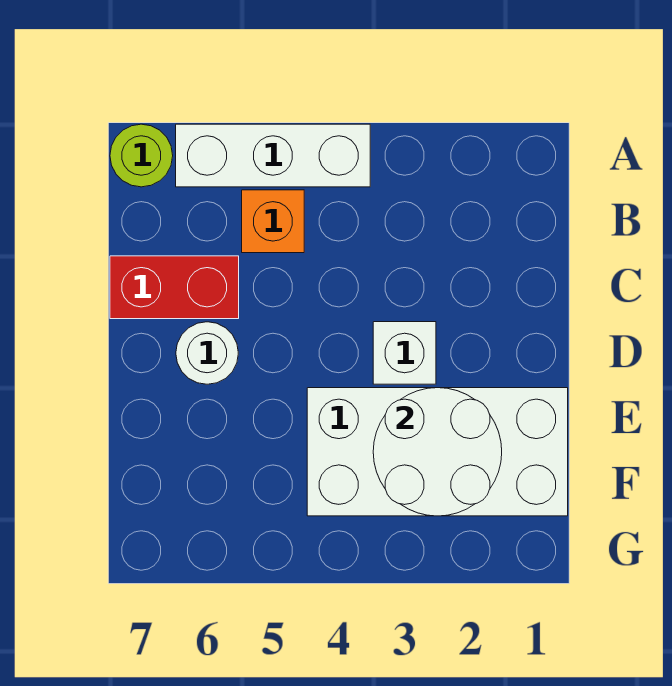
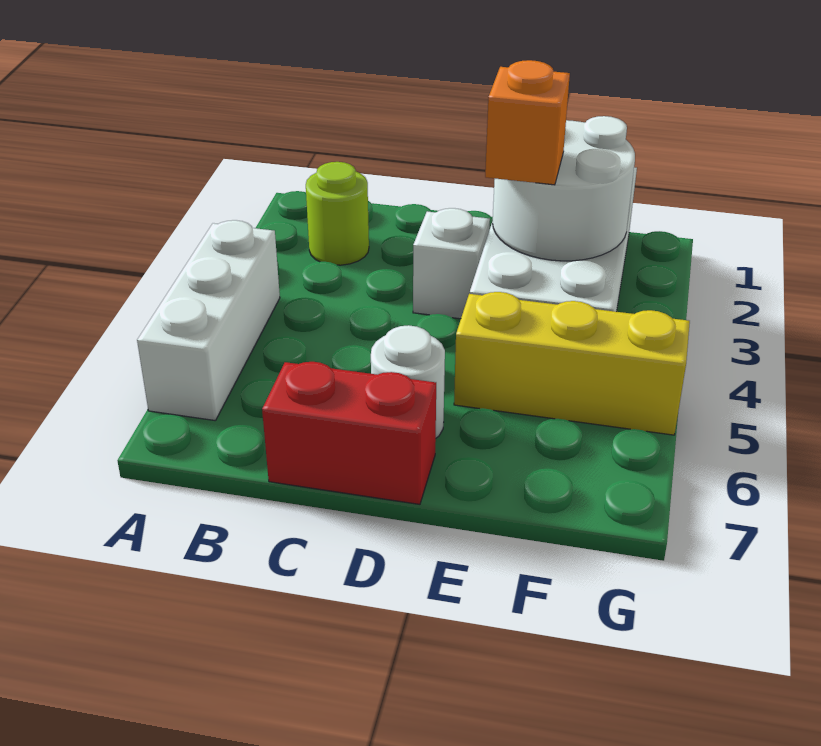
lime 1x1 round brick [110,124,173,187] -> lime 1x1 round brick moved to [306,162,369,265]
orange 1x1 brick [242,190,304,253] -> orange 1x1 brick moved to [485,60,570,185]
red 1x2 brick [110,256,239,319] -> red 1x2 brick turned to [262,362,436,504]
none -> yellow 1x3 brick [454,292,690,435]

